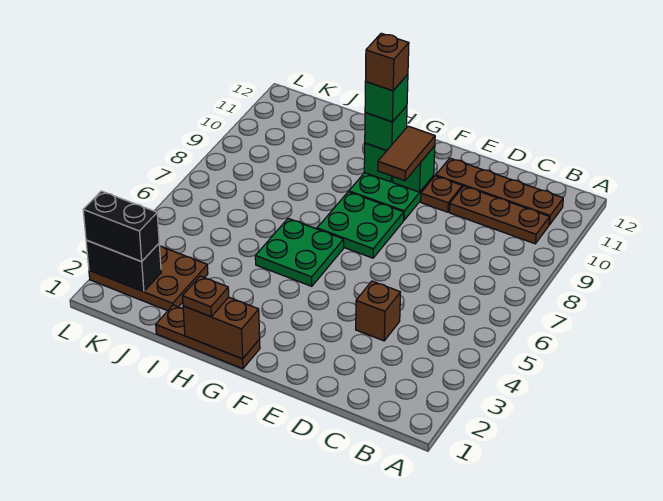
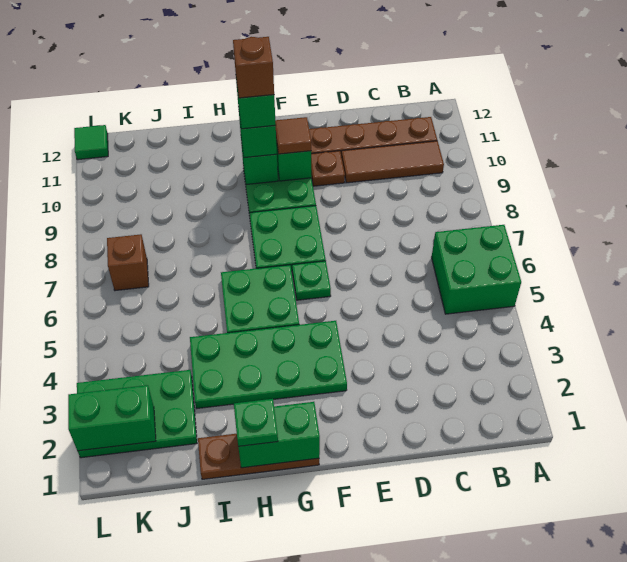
none -> green 2x2 brick [432,225,521,314]
brown 1x3 plate [449,186,550,244] -> brown 1x3 tile [341,141,444,183]
brown 1x1 brick [356,281,400,341] -> brown 1x1 brick moved to [107,234,149,291]
none -> green 2x4 plate [190,321,347,408]
none -> green 1x1 plate [292,261,331,300]
brown 1x2 tile [378,126,435,181] -> brown 1x1 tile [275,117,311,154]
brown 1x2 brick [183,297,260,359] -> green 1x2 brick [238,402,320,468]
brown 1x1 plate [183,276,229,317] -> green 1x1 plate [234,399,278,446]
brown 2x3 plate [89,246,208,311] -> green 2x3 plate [77,370,197,458]
black 1x2 brick [86,240,161,292] -> green 1x2 brick [68,385,156,451]
black 1x2 brick [83,191,159,262] -> none
none -> green 1x1 tile [74,125,108,160]

